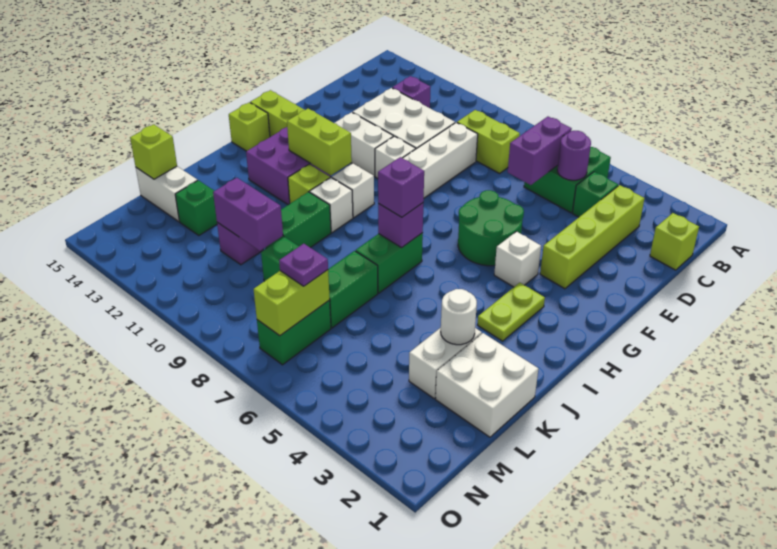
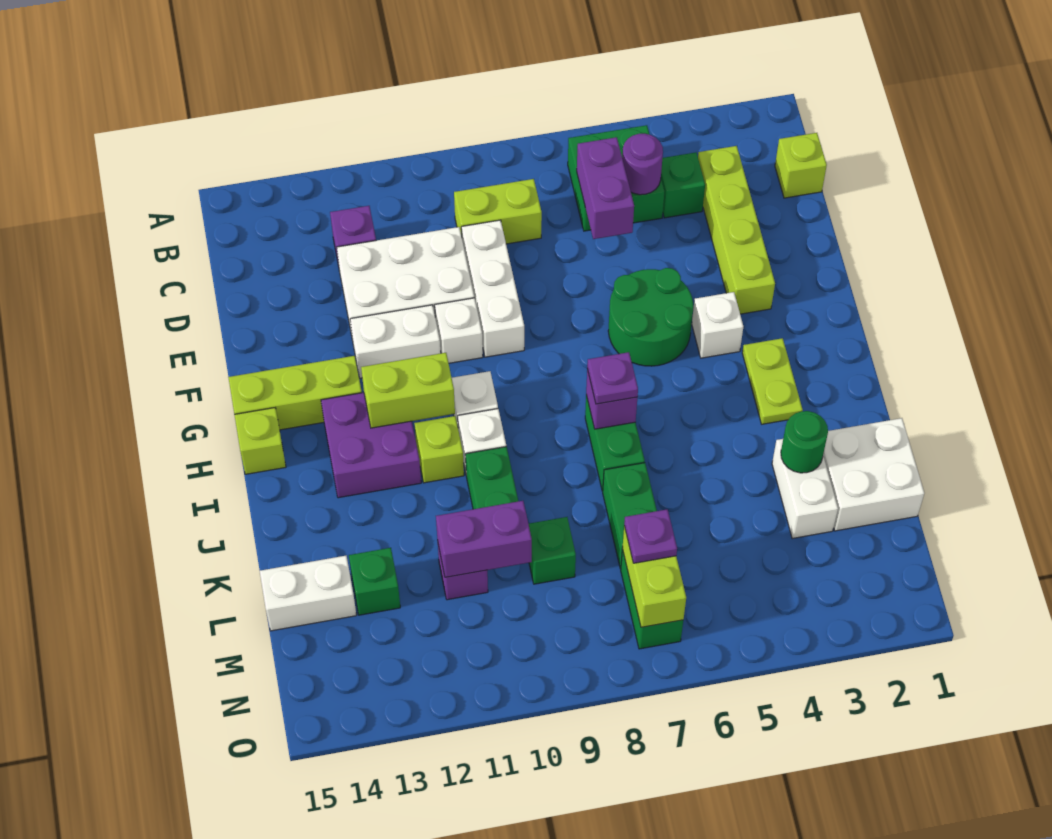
purple 1x1 brick [378,157,424,217] -> purple 1x1 plate [587,352,638,404]
white 1x1 round brick [441,289,477,345] -> green 1x1 round brick [781,411,828,473]
lime 1x1 brick [130,124,177,179] -> none

